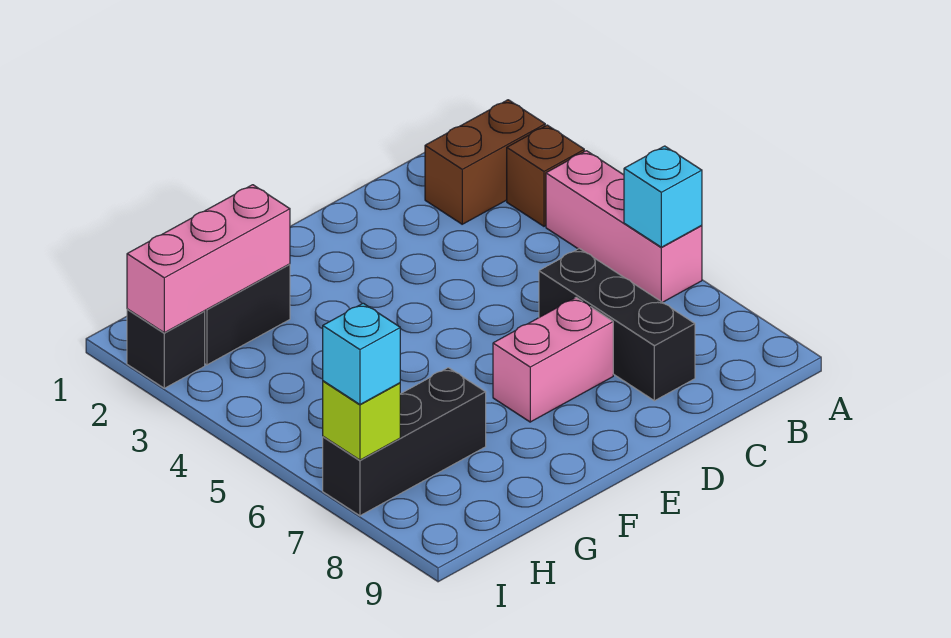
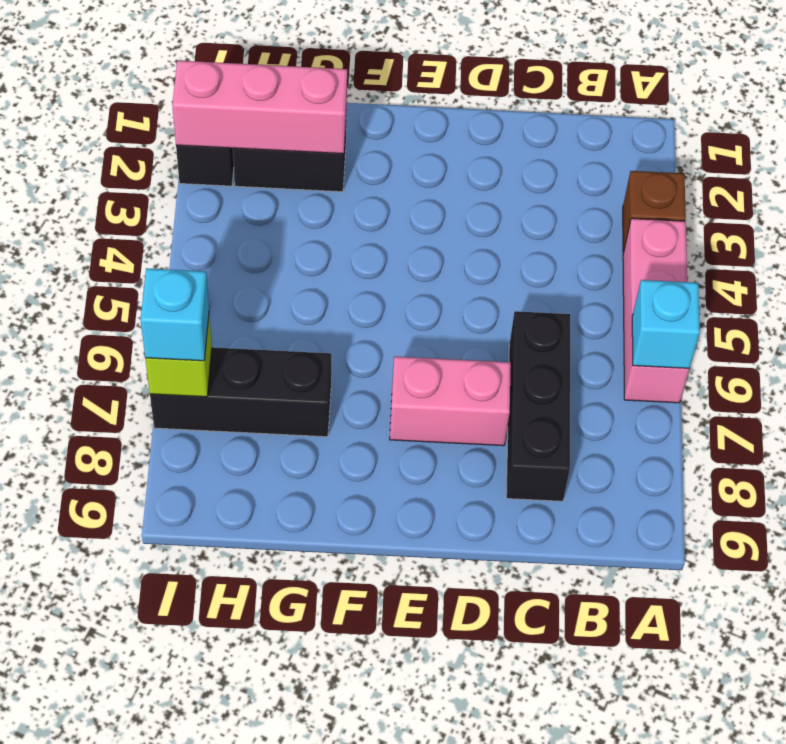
brown 1x2 brick [425,100,545,224] -> none

